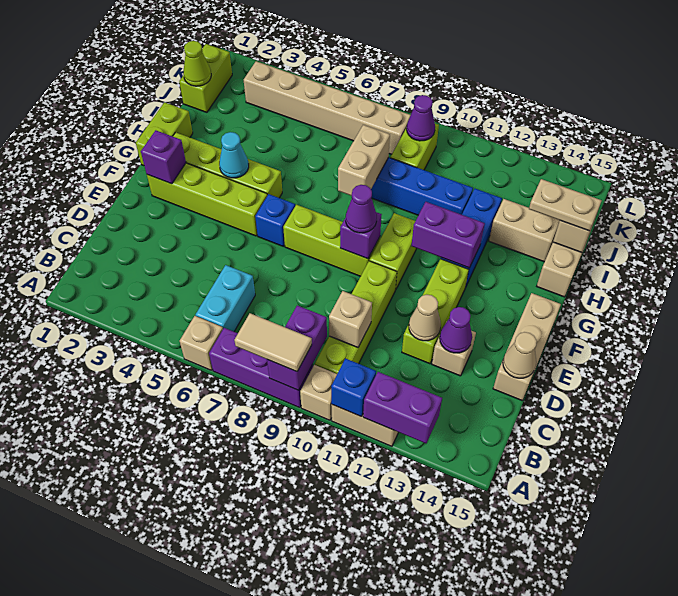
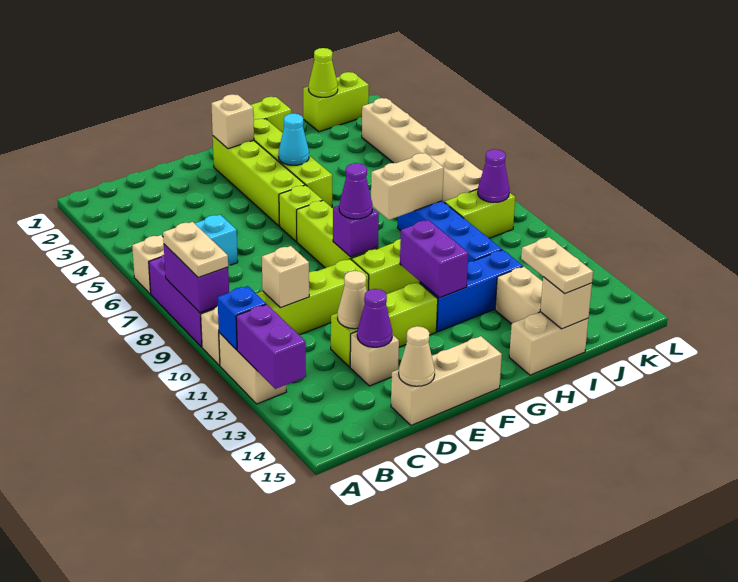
tan 1x2 tile [234,313,312,372] -> tan 1x2 plate [163,222,228,277]
purple 1x2 brick [267,305,327,390] -> purple 1x2 brick turned to [164,244,229,313]
purple 1x1 brick [141,130,186,184] -> tan 1x1 brick [211,94,254,149]
blue 1x1 brick [255,194,295,247] -> lime 1x1 brick [279,185,323,242]

